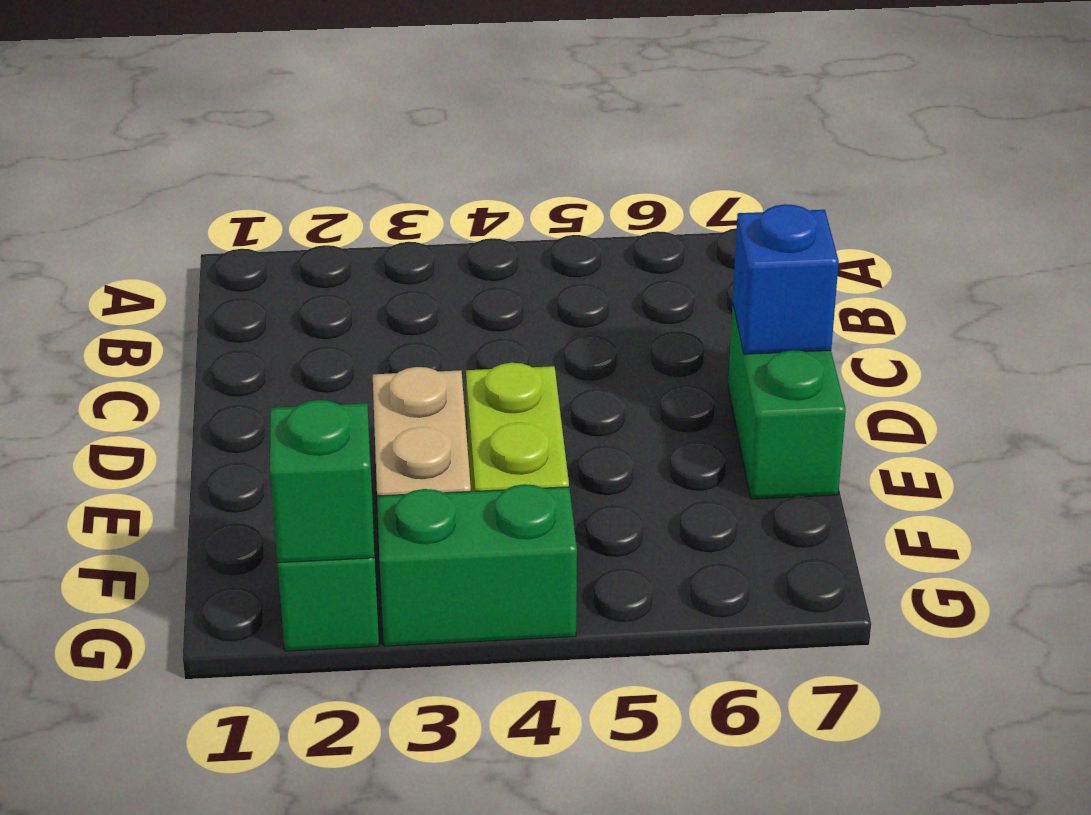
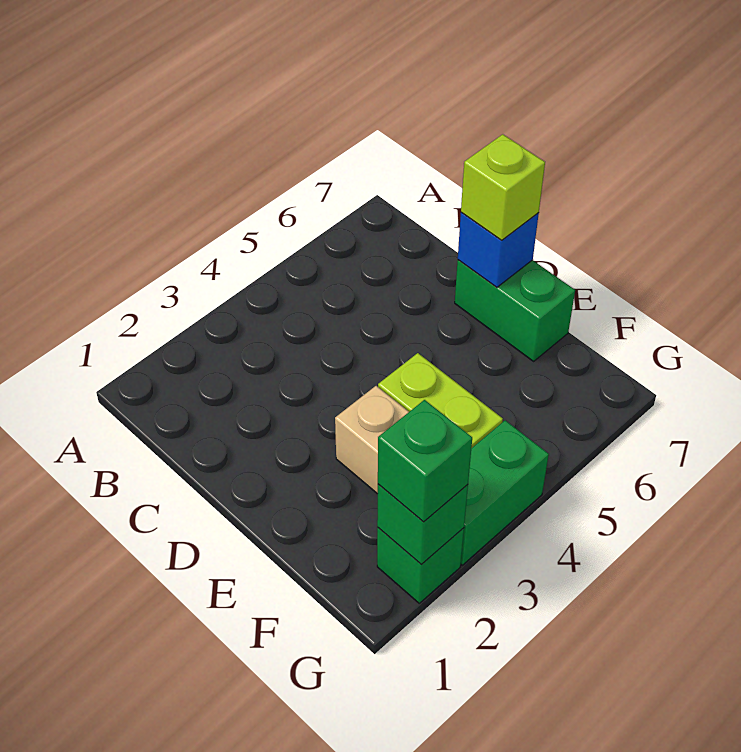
none -> lime 1x1 brick [461,134,545,240]
none -> green 1x1 brick [378,400,472,522]

